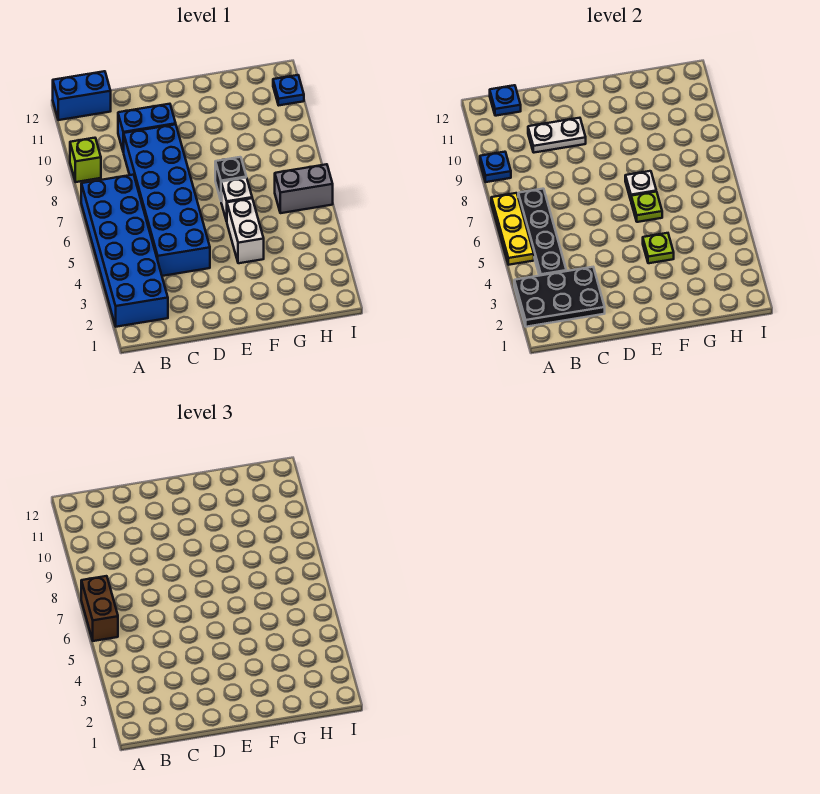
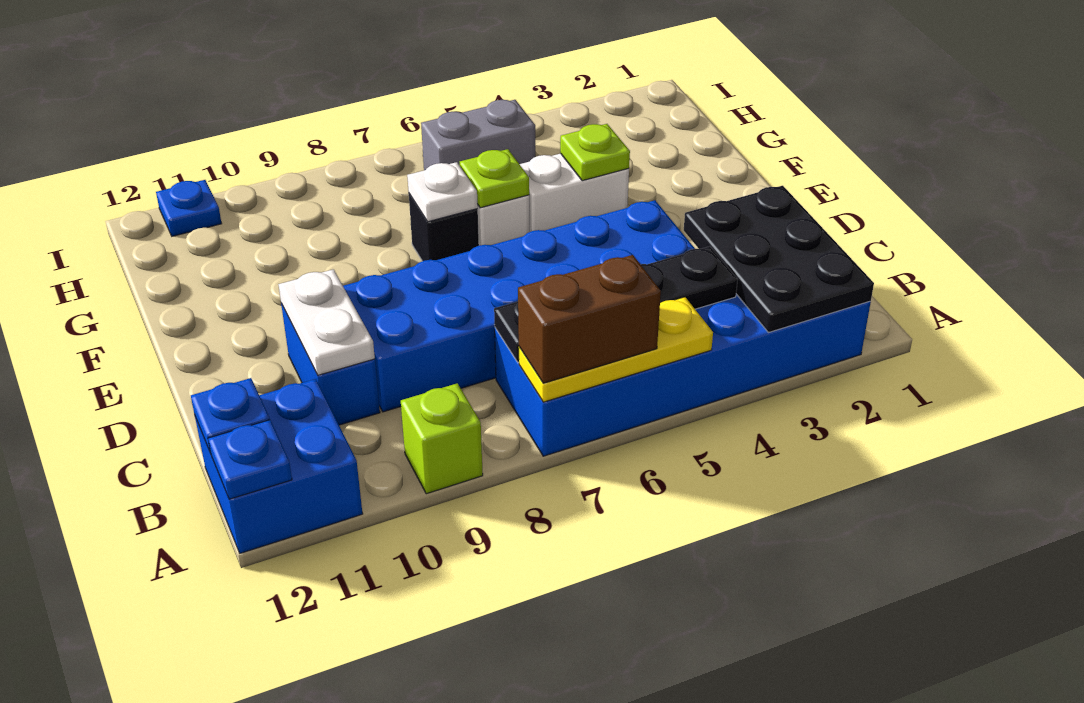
blue 1x1 plate [480,152,511,182] -> blue 1x1 plate moved to [208,420,292,499]
blue 1x2 brick [53,71,111,120] -> blue 2x2 brick [195,379,363,553]
grey 1x2 brick [275,164,333,213] -> grey 1x2 brick turned to [421,100,535,170]

